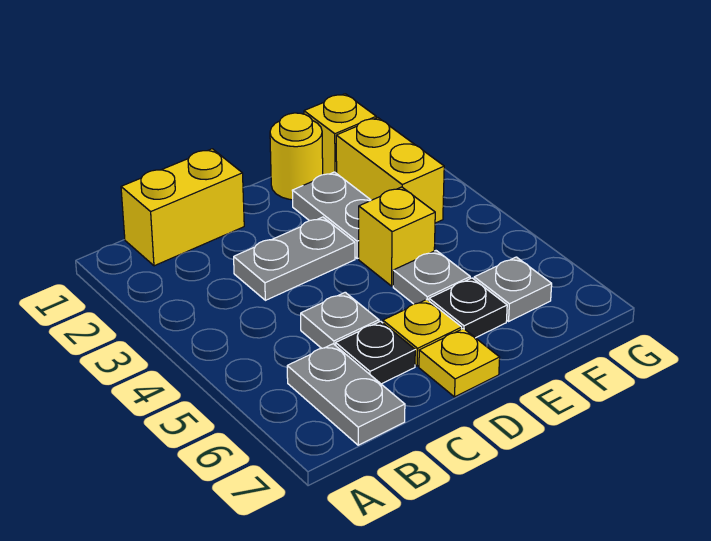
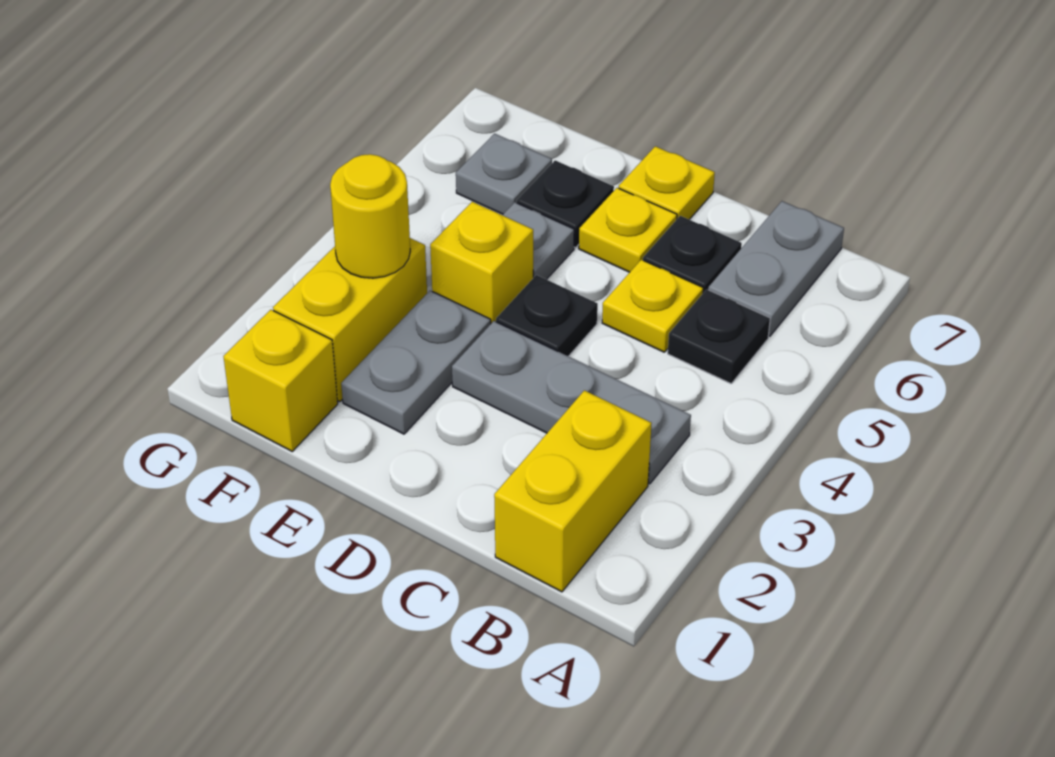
yellow 1x2 brick [121,149,244,266] -> yellow 1x2 brick turned to [494,390,652,592]
none -> black 1x1 plate [668,289,770,383]
grey 1x2 plate [234,217,355,300] -> grey 1x3 plate [452,321,691,484]
grey 1x1 plate [301,292,379,348] -> yellow 1x1 plate [602,260,703,352]
none -> black 1x1 plate [496,275,598,356]
yellow 1x1 round brick [270,113,323,200] -> yellow 1x1 round brick moved to [330,154,410,278]

